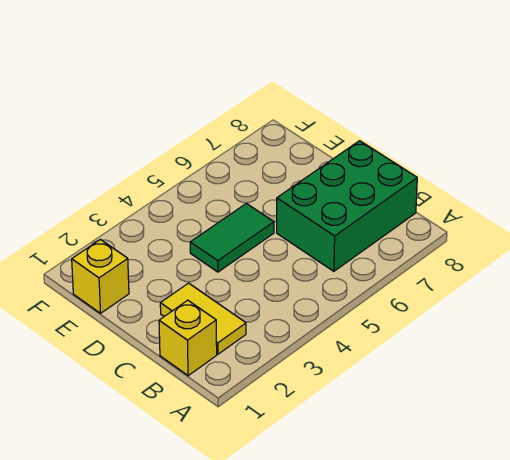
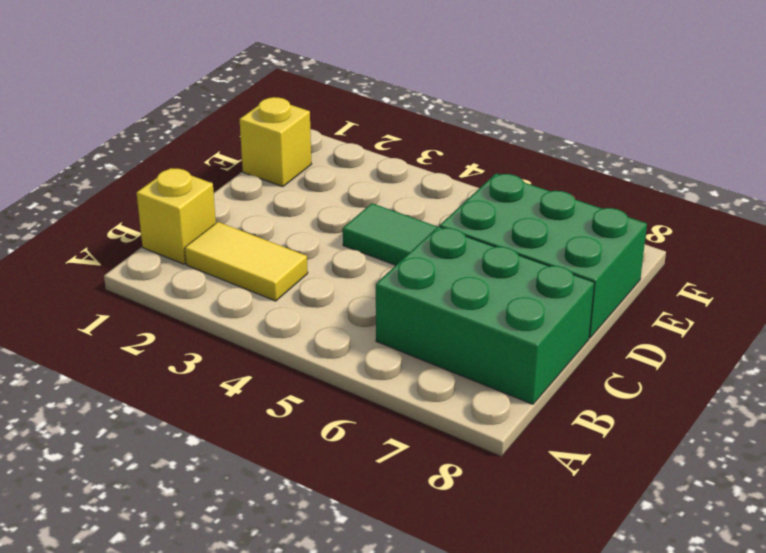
yellow 1x2 tile [160,283,246,354] -> yellow 1x2 tile turned to [185,222,308,301]
none -> green 2x3 brick [440,173,647,338]

